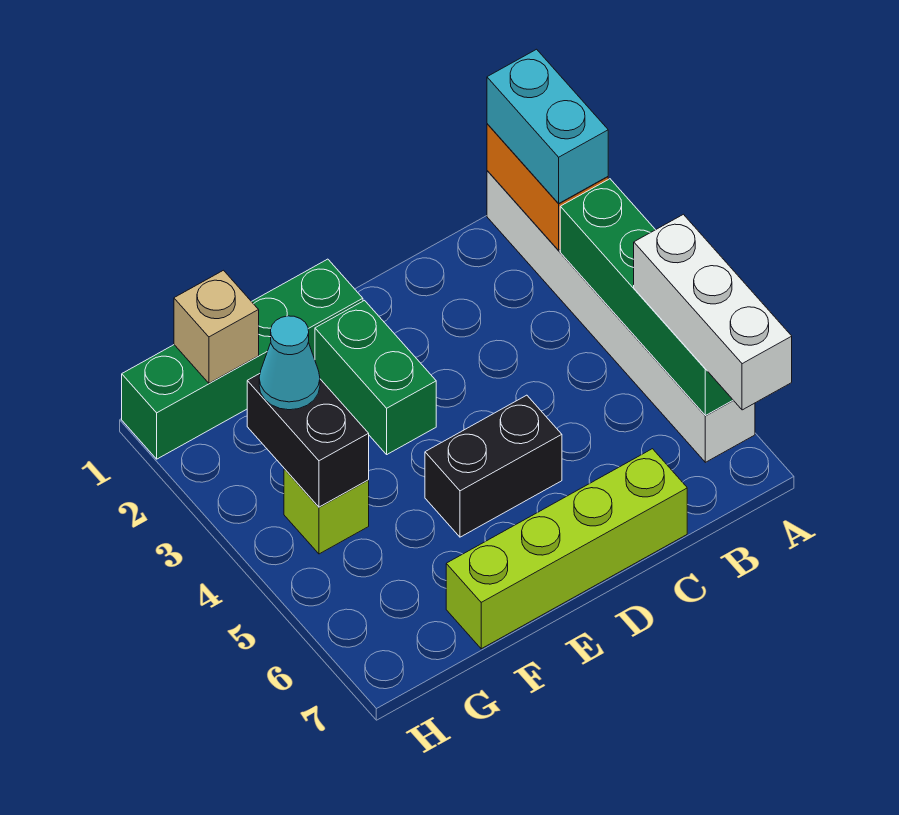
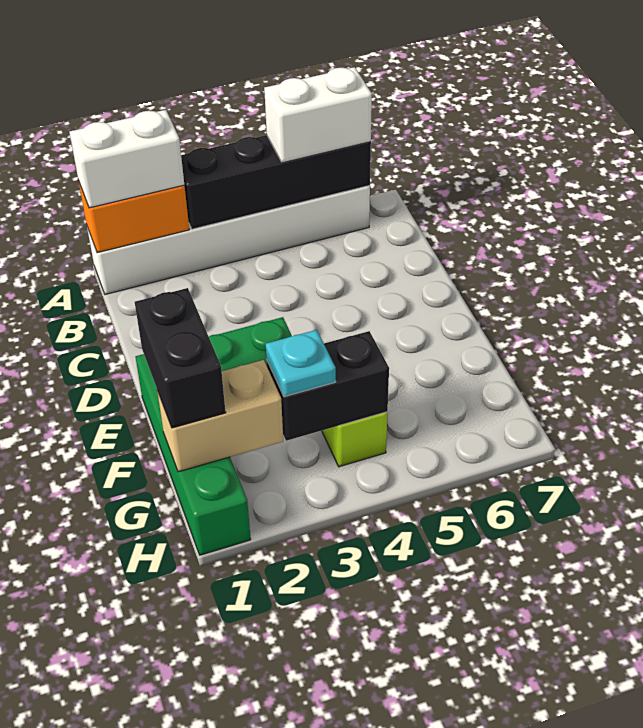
cyan 1x2 brick [487,49,608,204] -> white 1x2 brick [70,110,184,208]
green 1x4 brick [560,179,733,416] -> black 1x4 brick [181,135,371,229]
white 1x3 brick [634,214,792,410] -> white 1x2 brick [264,67,372,162]
lime 1x4 brick [446,449,687,649] -> none
black 1x2 brick [425,395,562,537] -> black 1x2 brick moved to [135,288,226,428]
tan 1x1 brick [174,270,259,383] -> tan 1x2 brick [157,360,283,472]
cyan 1x1 cone [259,316,320,410] -> cyan 1x1 plate [266,330,336,397]

